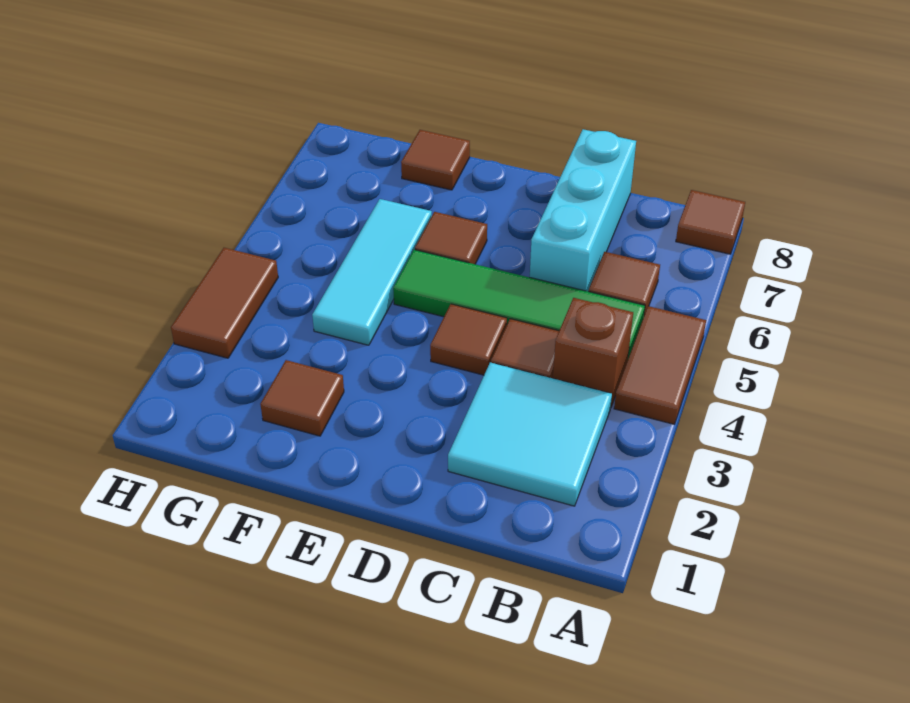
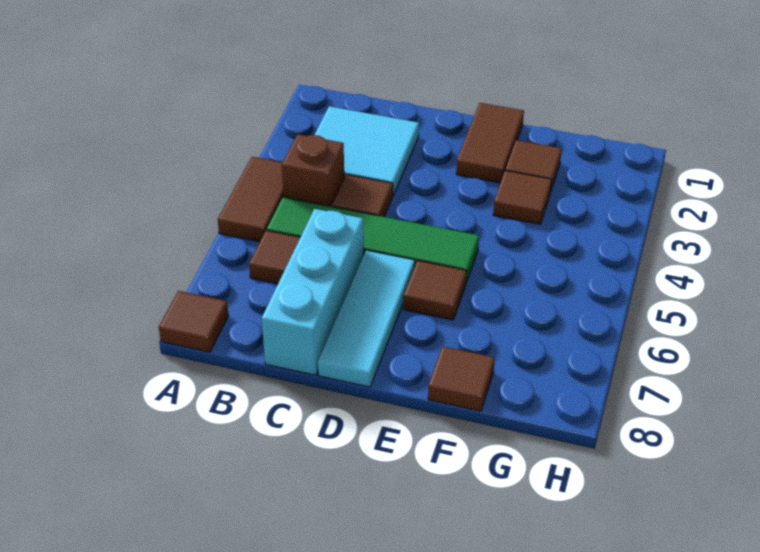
brown 1x1 tile [430,304,507,375] -> brown 1x1 tile moved to [493,171,552,224]
cyan 1x3 tile [312,199,432,345] -> cyan 1x3 tile moved to [318,250,415,387]
brown 1x2 tile [171,248,278,358] -> brown 1x2 tile moved to [456,103,524,183]

